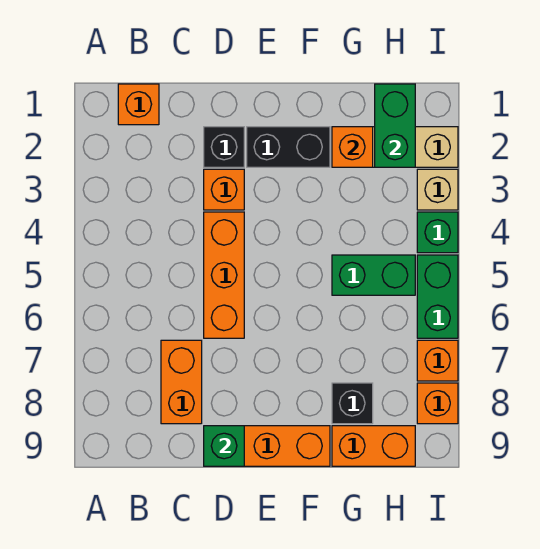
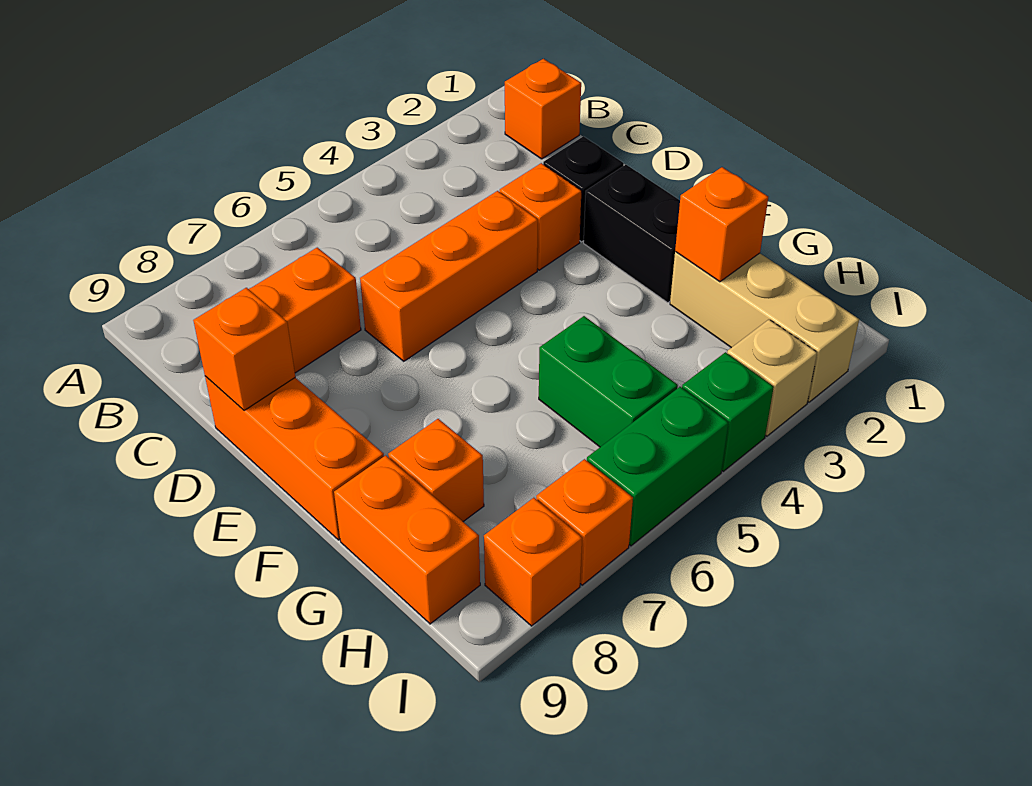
green 1x1 brick [204,426,244,466] -> orange 1x1 brick [193,288,295,411]
black 1x1 brick [332,383,373,424] -> orange 1x1 brick [388,419,484,522]
green 1x2 brick [375,84,415,167] -> none

